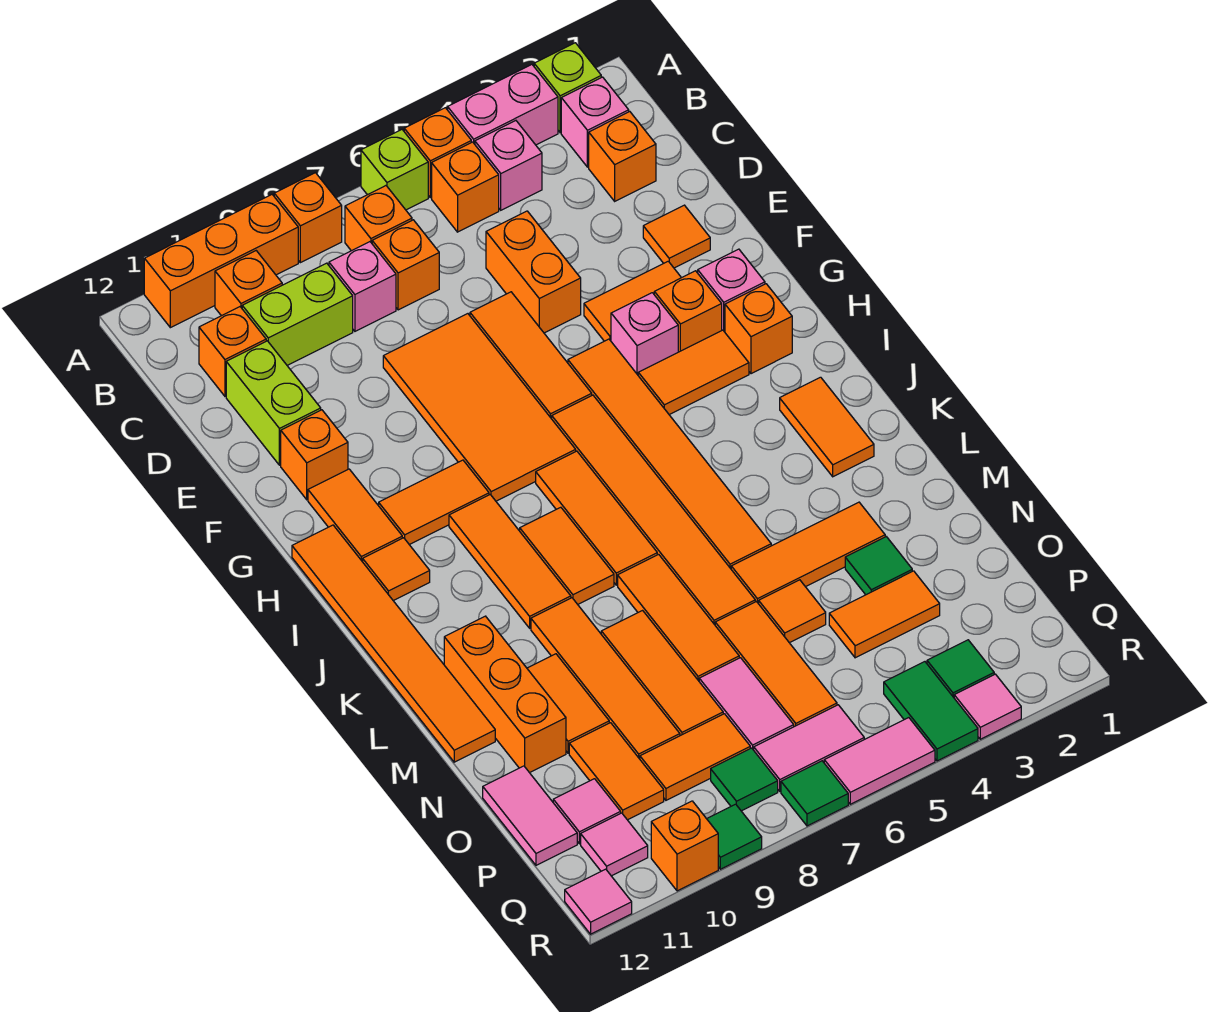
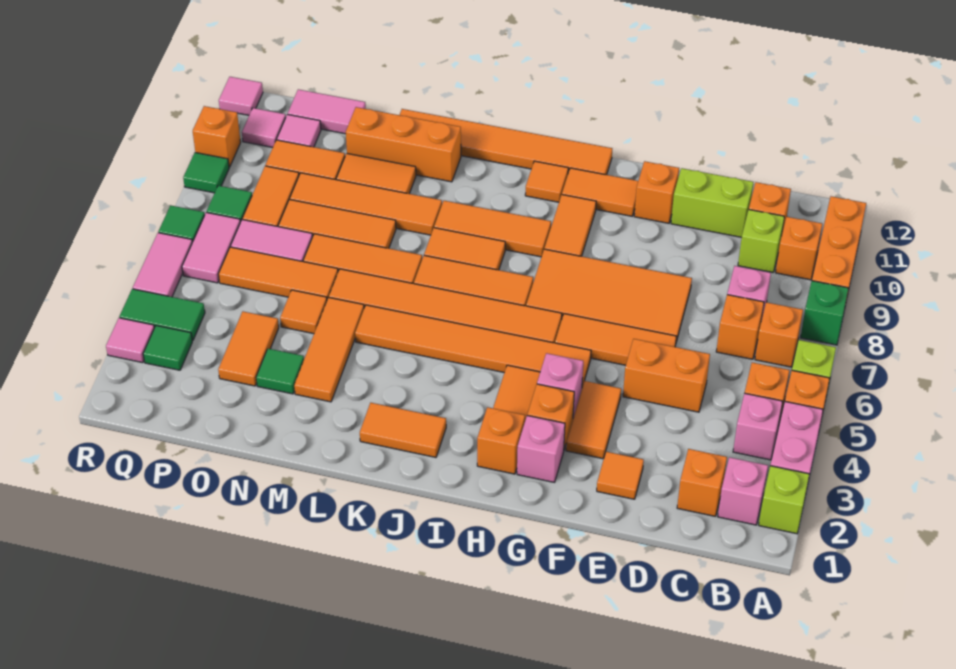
orange 1x1 brick [274,173,342,263] -> green 1x1 brick [800,281,849,345]
lime 1x2 brick [242,263,353,365] -> lime 1x1 brick [738,210,784,272]

